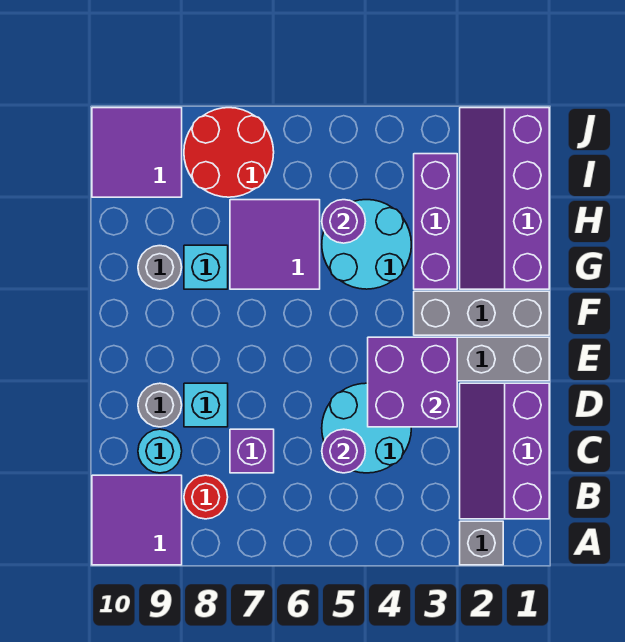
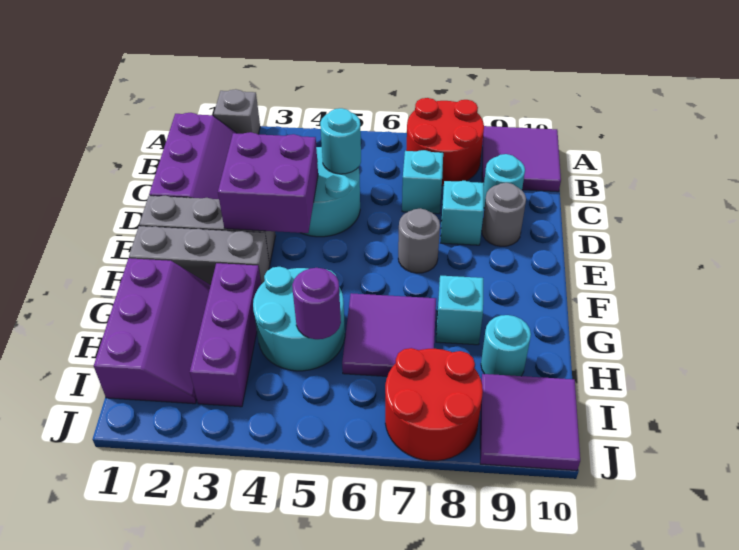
red 1x1 round brick [184,475,228,519] -> red 2x2 round brick [406,98,484,186]
purple 1x1 round brick [322,429,365,473] -> cyan 1x1 round brick [320,108,361,174]
purple 1x1 brick [230,429,274,473] -> cyan 1x1 brick [402,150,443,214]
purple 2x4 slope [460,108,549,289] -> purple 2x3 slope [94,258,211,404]
grey 1x1 round brick [138,246,182,289] -> grey 1x1 round brick moved to [398,208,440,273]
none -> cyan 1x1 round brick [481,315,531,376]

